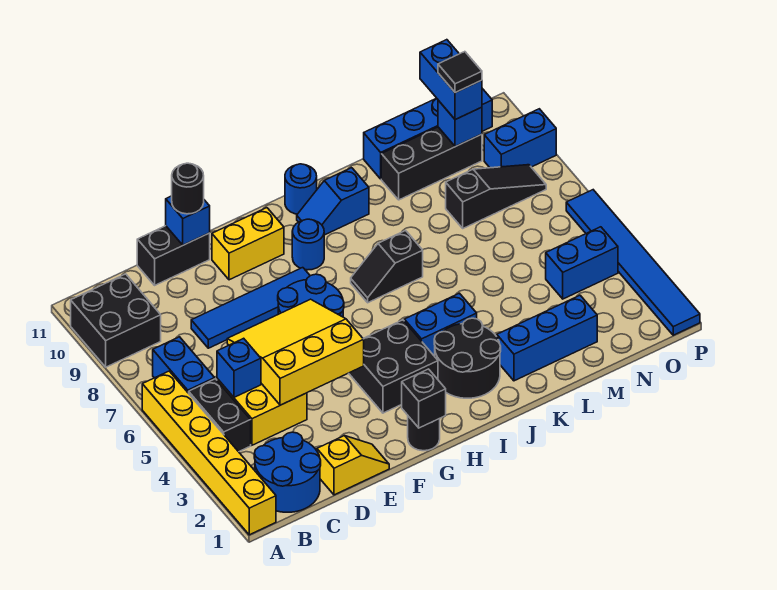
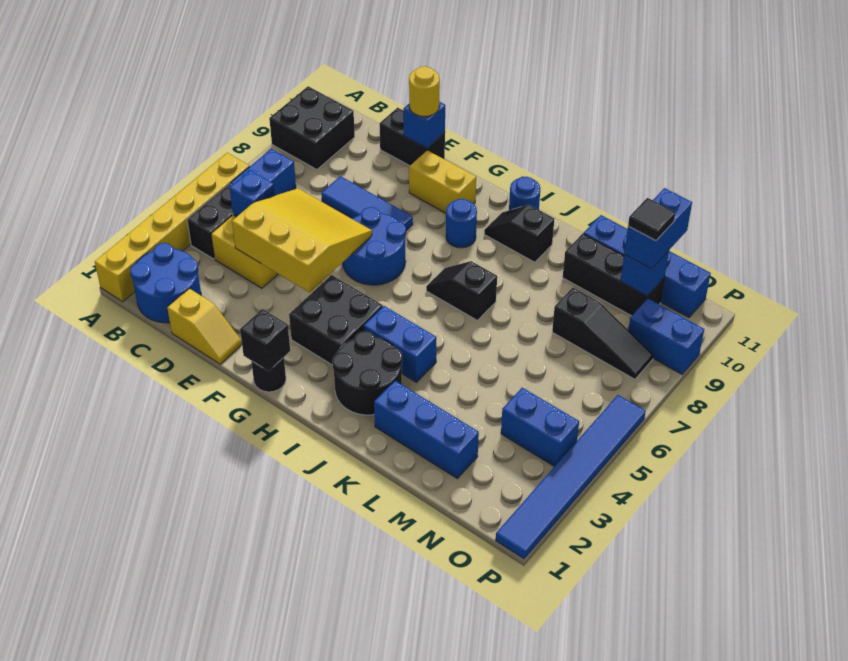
blue 1x4 tile [191,268,310,348] -> blue 1x3 tile [321,176,413,231]
black 1x1 round brick [172,163,204,214] -> yellow 1x1 round brick [409,66,440,117]
blue 1x2 slope [297,168,369,235] -> black 1x2 slope [484,205,554,262]

